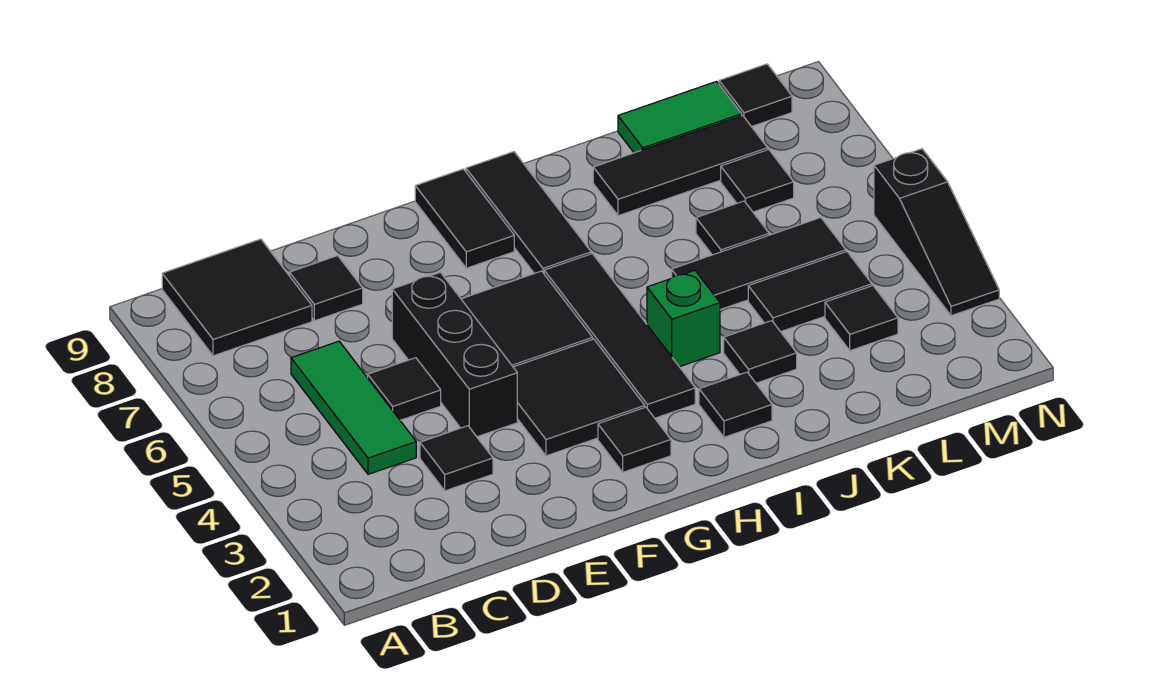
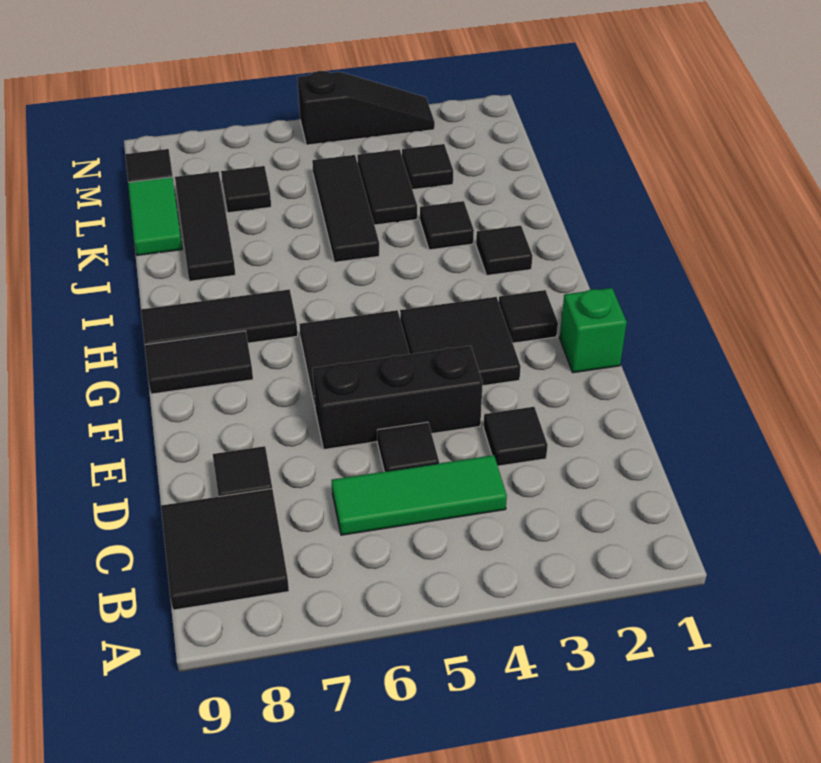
black 1x4 tile [544,254,695,418] -> none
green 1x1 brick [647,270,720,367] -> green 1x1 brick moved to [560,288,627,373]
black 1x1 tile [696,201,769,255] -> none

